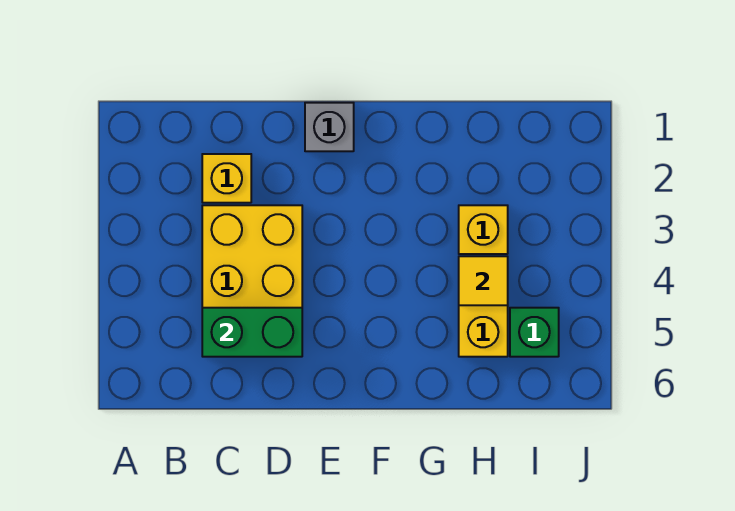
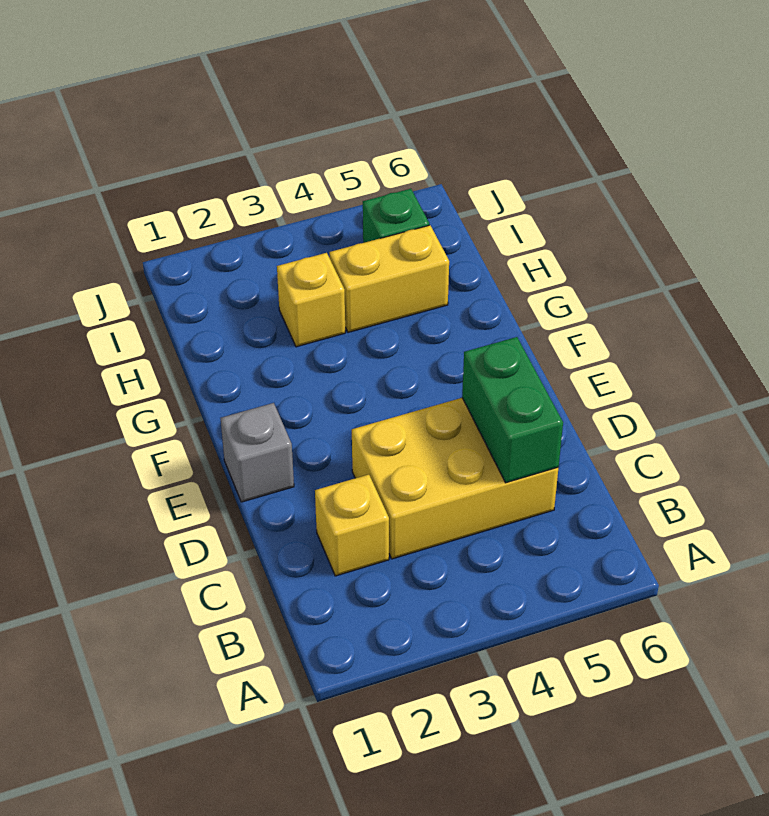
yellow 1x1 tile [459,256,508,305] -> none

